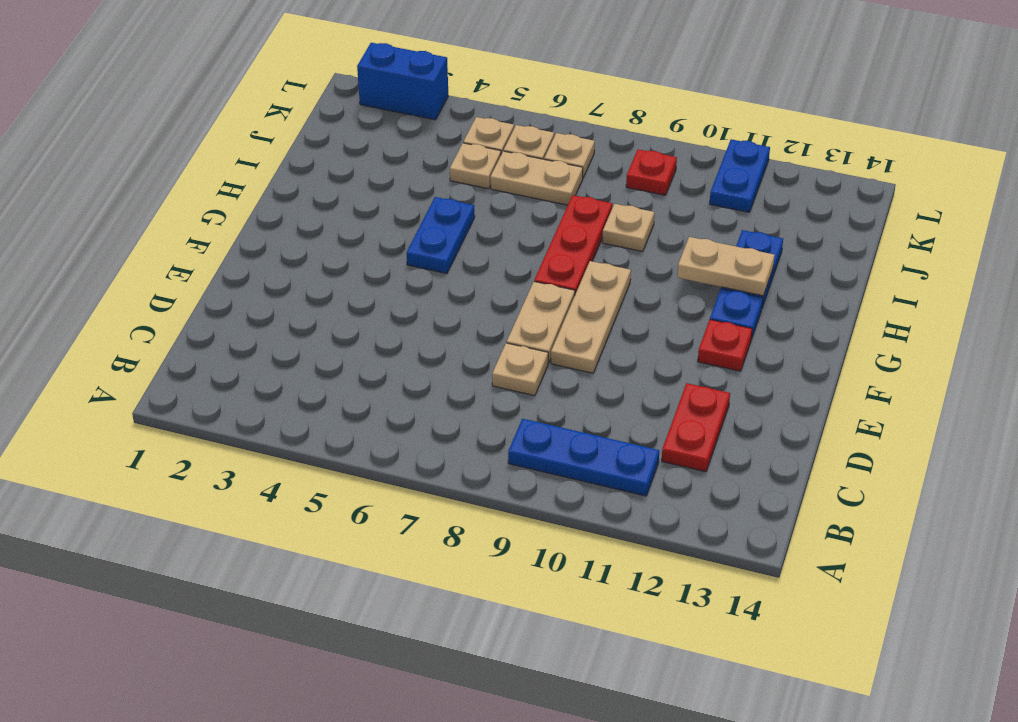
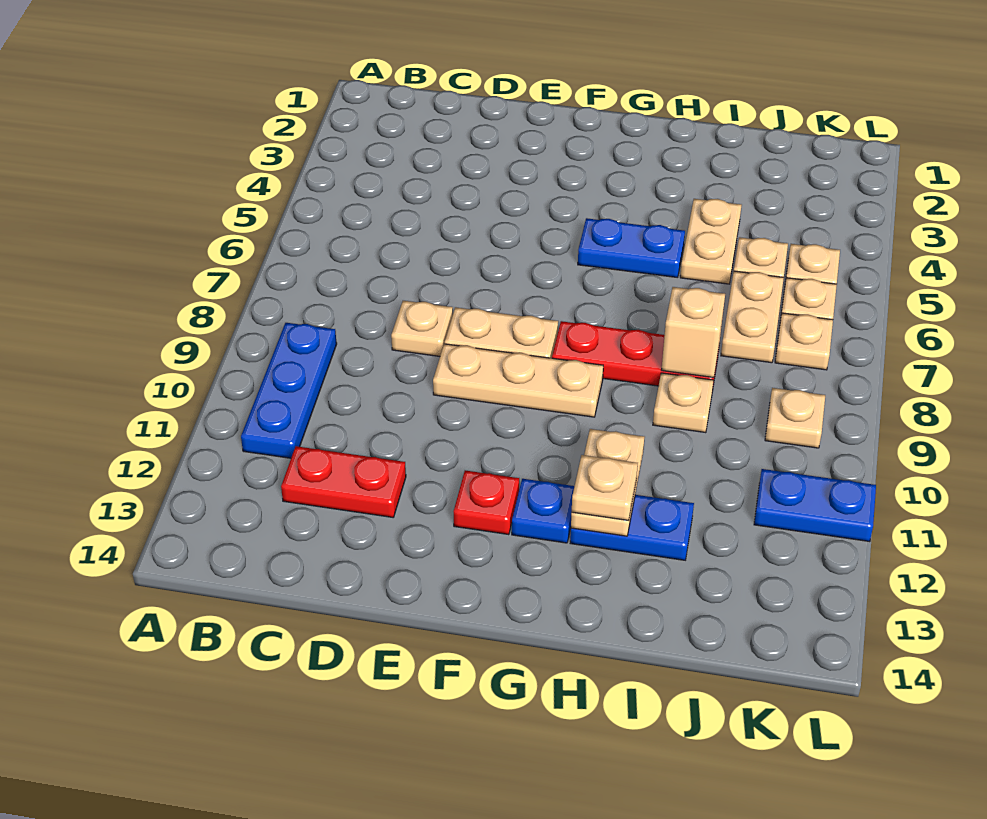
none -> tan 1x1 plate [572,455,638,521]
none -> tan 1x2 plate [680,199,742,284]
none -> tan 1x1 brick [662,287,725,378]
red 1x1 plate [626,149,677,195] -> tan 1x1 plate [765,388,825,448]
blue 1x2 brick [357,43,448,120] -> none

